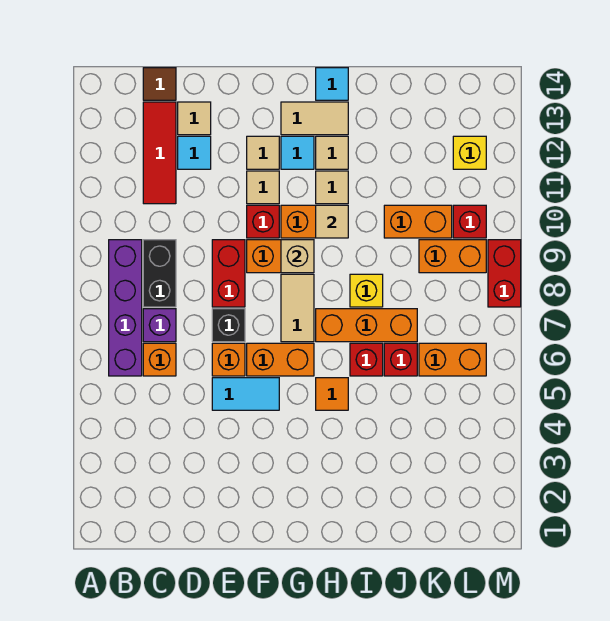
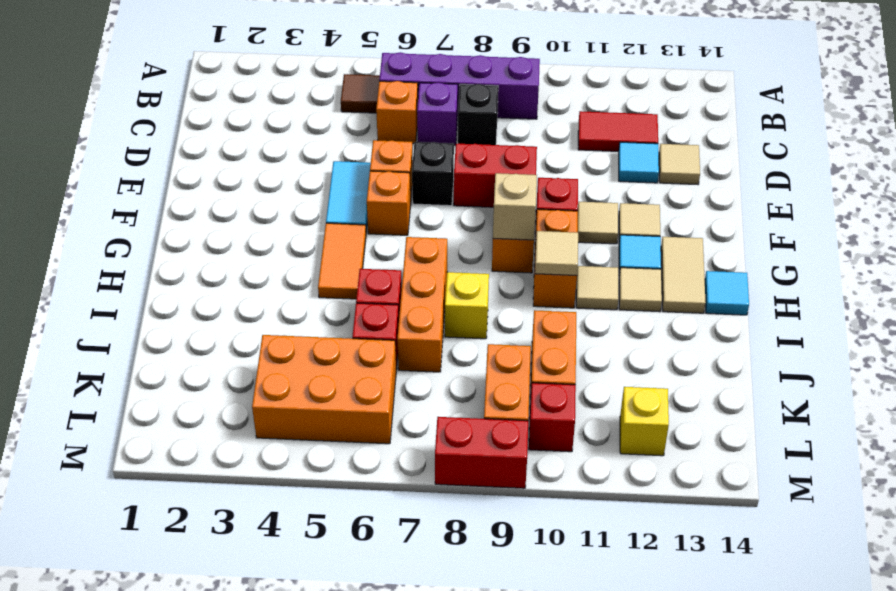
black 1x2 brick [143,240,176,307] -> black 1x1 brick [458,84,498,145]
red 1x3 tile [143,102,176,204] -> red 1x2 tile [578,111,658,151]
brown 1x1 tile [143,68,176,100] -> brown 1x1 tile moved to [341,74,380,113]
orange 1x2 brick [247,343,314,376] -> orange 1x1 brick [367,171,411,235]
tan 1x2 tile [281,274,314,342] -> none
orange 1x1 tile [316,378,348,410] -> orange 1x2 tile [318,223,366,299]
orange 1x2 brick [419,343,486,376] -> orange 2x3 brick [252,335,396,444]

